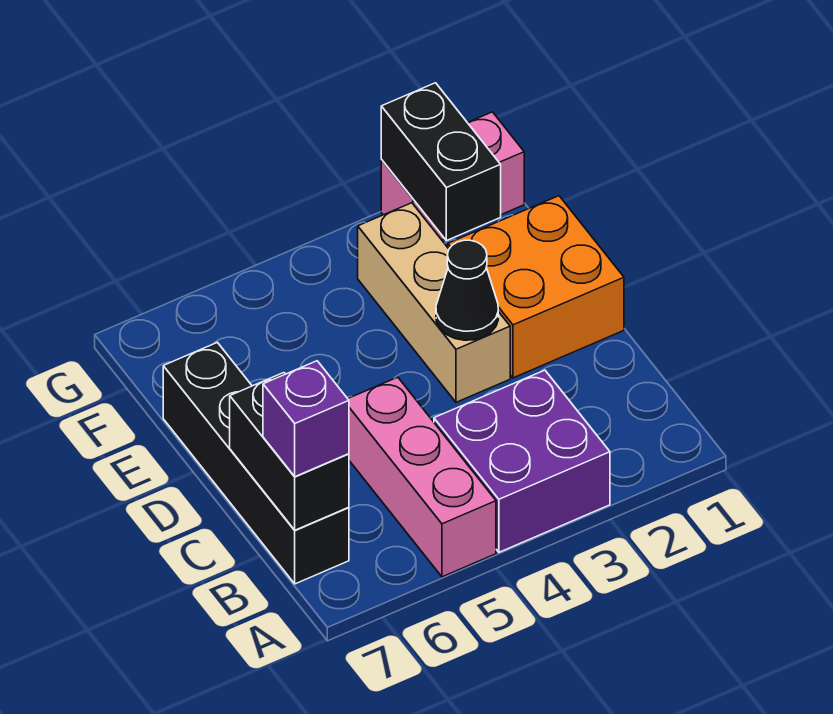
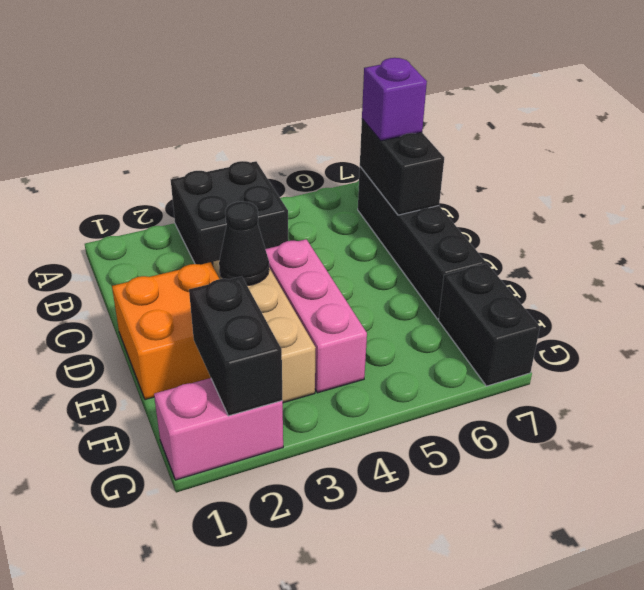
purple 2x2 brick [434,370,610,552] -> black 2x2 brick [171,161,288,267]
pink 1x3 brick [348,377,496,577] -> pink 1x3 brick moved to [265,239,367,393]
none -> black 1x2 brick [438,264,540,386]

